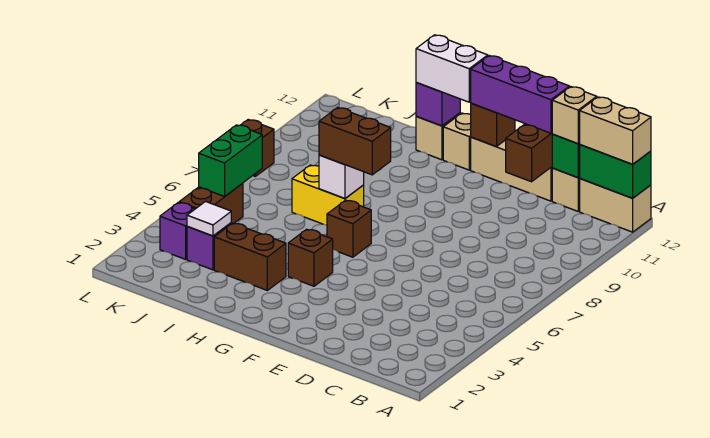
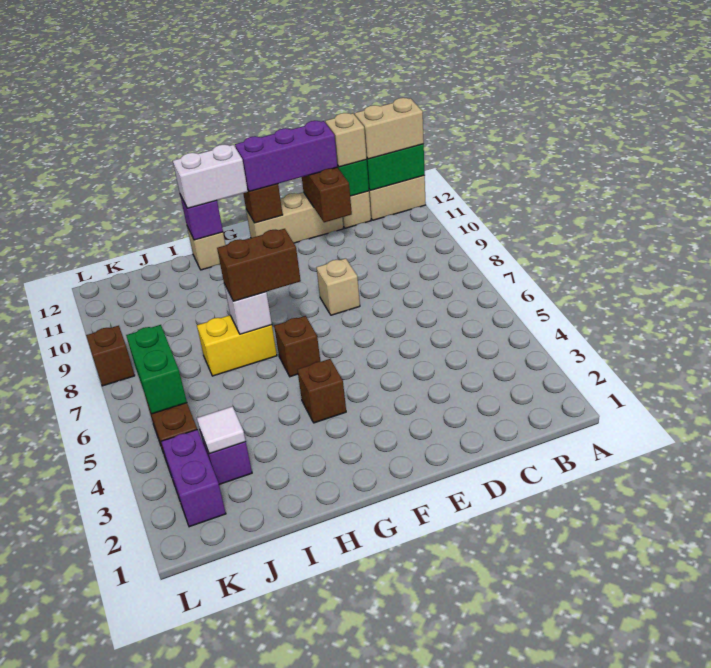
tan 1x1 brick [443,113,471,170] -> tan 1x1 brick moved to [316,258,360,315]
brown 1x2 brick [214,223,286,290] -> none
purple 1x1 brick [160,202,195,259] -> purple 1x2 brick [161,430,226,527]

